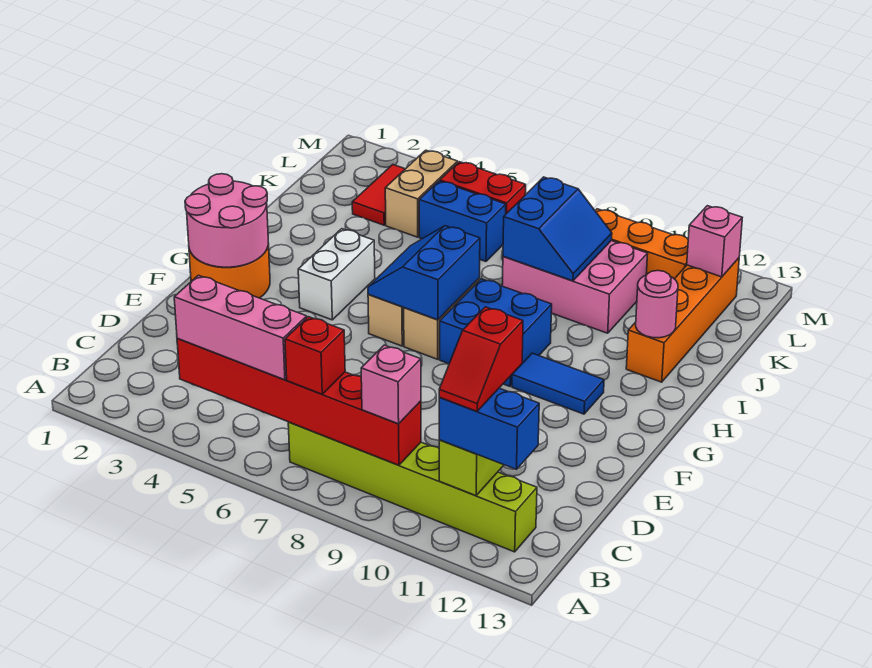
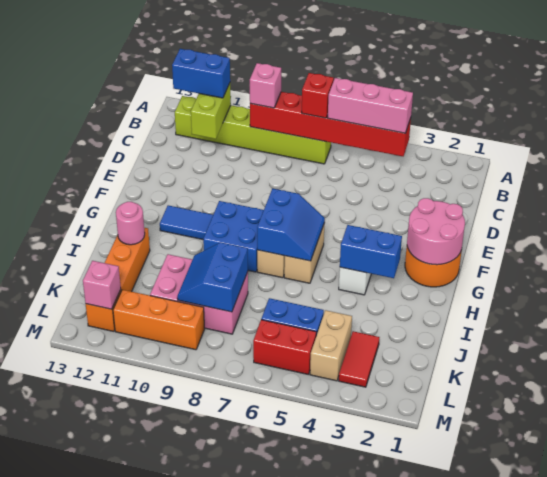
red 1x2 slope [439,307,523,411] -> none
none -> blue 1x2 brick [340,225,402,278]

